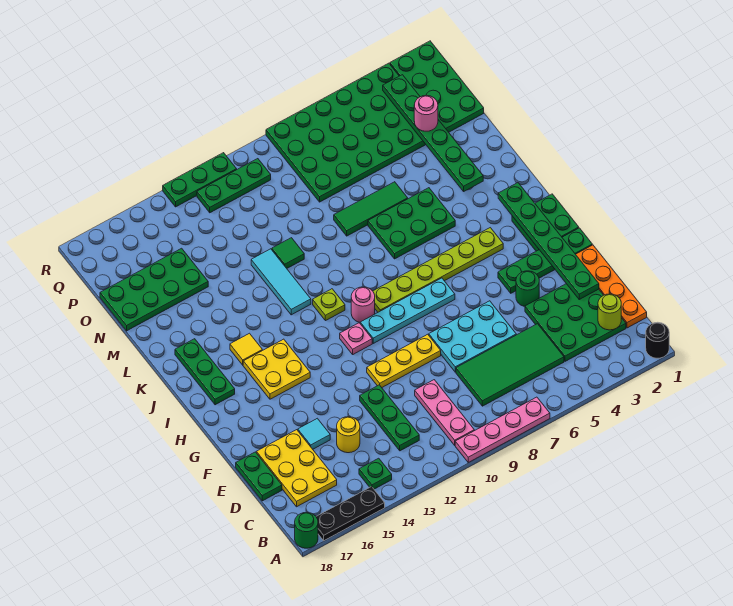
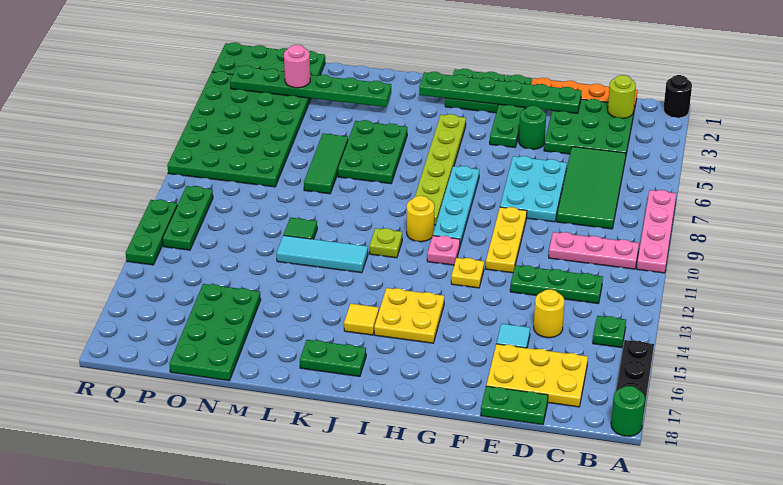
none -> yellow 1x1 plate [451,258,484,288]
pink 1x1 round brick [351,287,375,322] -> yellow 1x1 round brick [407,196,434,242]
green 1x3 plate [175,339,235,405] -> green 1x2 plate [300,340,366,377]

